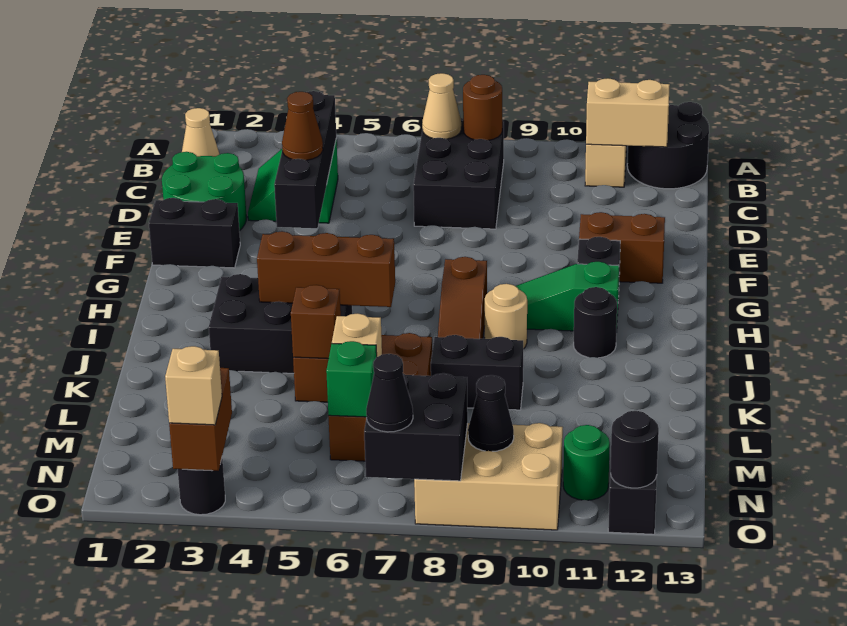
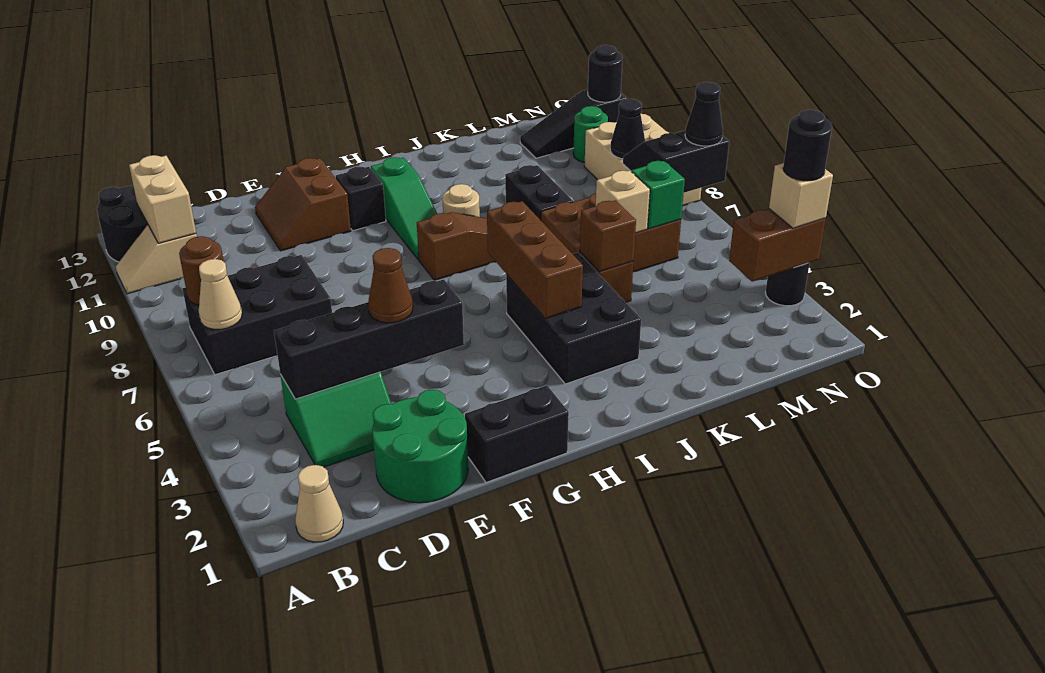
black 1x2 brick [149,198,240,268] -> black 1x2 brick turned to [465,386,569,482]
black 1x1 round brick [574,287,617,358] -> black 1x1 round brick moved to [783,110,832,181]
black 2x2 brick [364,373,468,481] -> black 2x2 slope [623,131,729,193]

